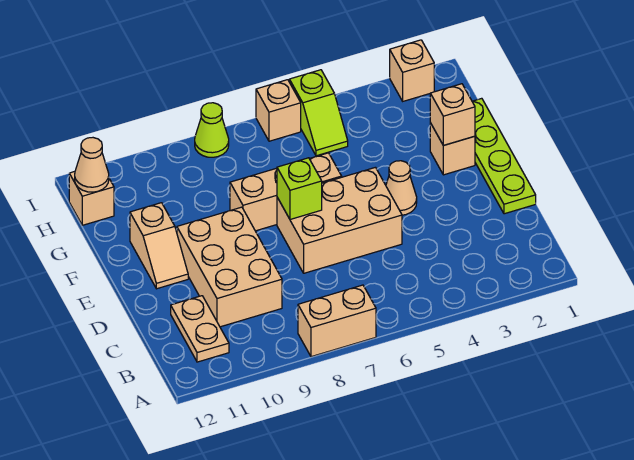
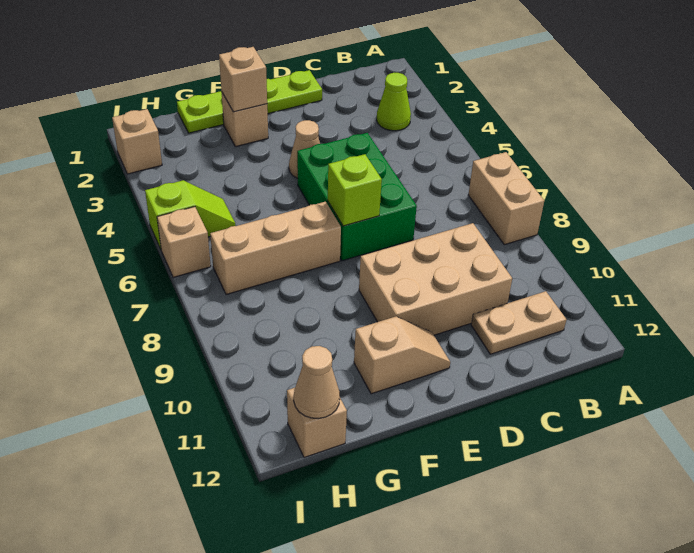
tan 2x3 brick [277,167,402,273] -> green 2x3 brick [297,133,417,261]
tan 1x3 brick [230,153,342,231] -> tan 1x3 brick turned to [210,202,341,295]
lime 1x1 cone [195,103,229,157] -> lime 1x1 cone moved to [377,73,411,131]

